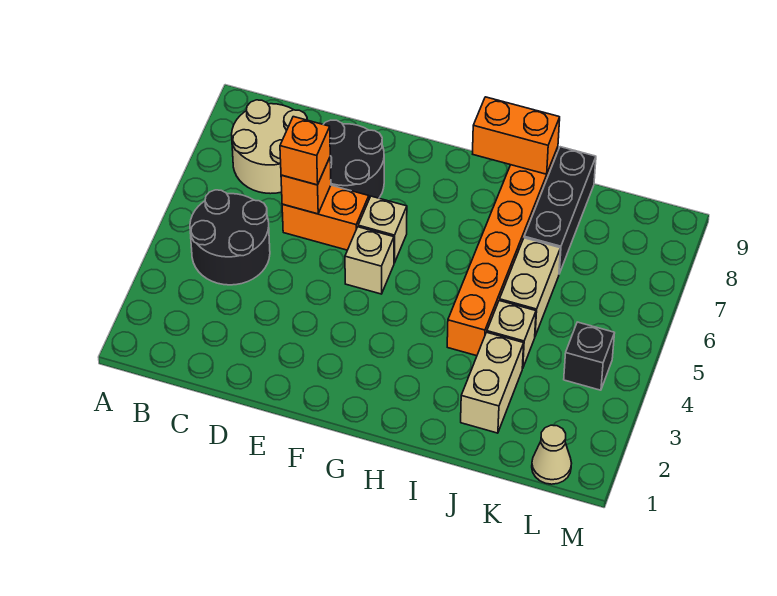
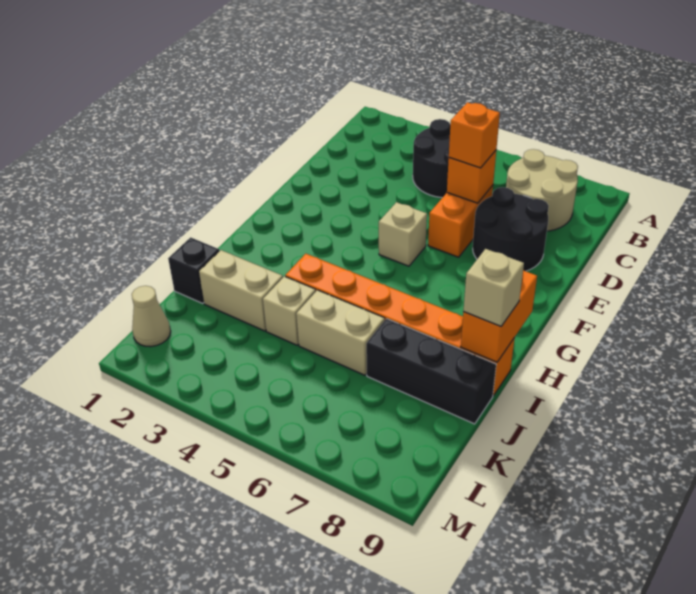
tan 1x1 brick [358,196,407,263] -> tan 1x1 brick moved to [463,249,524,326]
black 1x1 brick [564,322,614,390] -> black 1x1 brick moved to [168,237,220,303]

